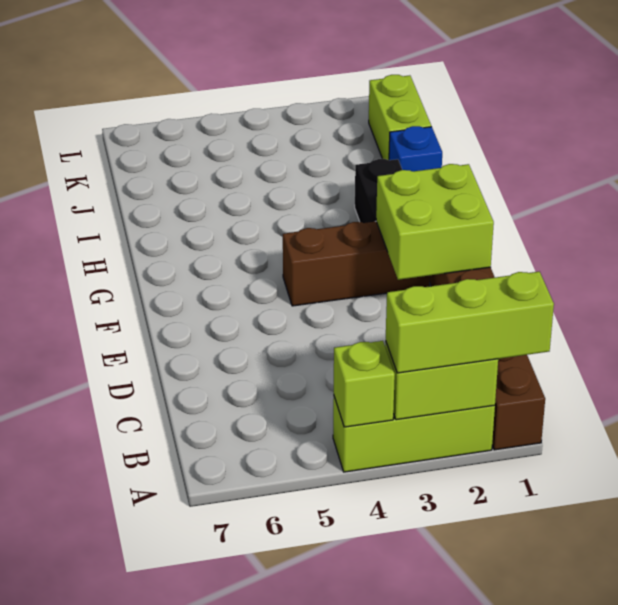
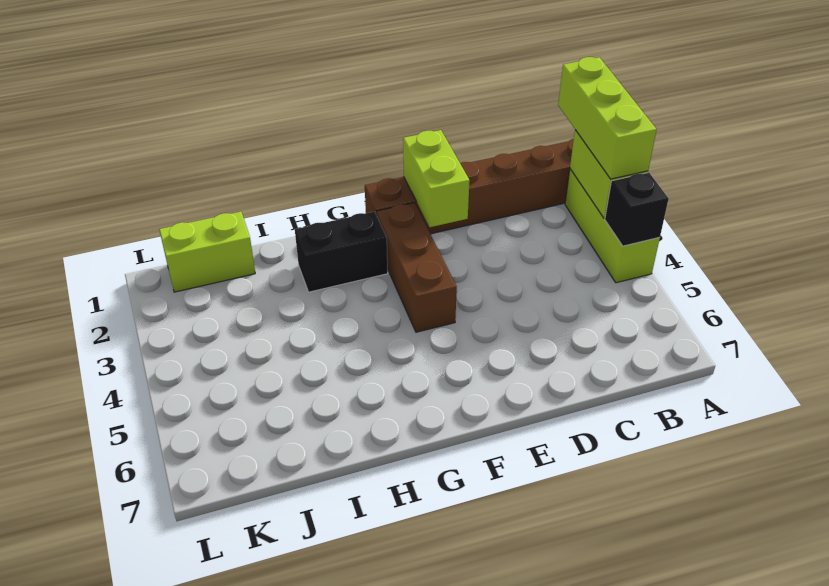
lime 1x1 brick [334,341,395,427] -> black 1x1 brick [605,173,669,246]
lime 2x2 brick [376,164,494,280] -> lime 1x2 brick [403,130,470,227]
blue 1x1 brick [389,126,442,171] -> none

